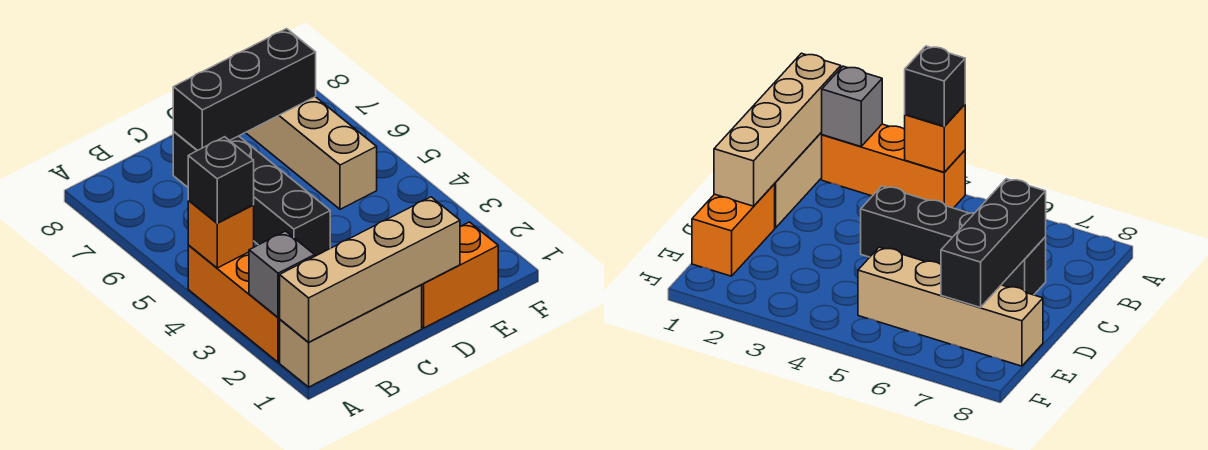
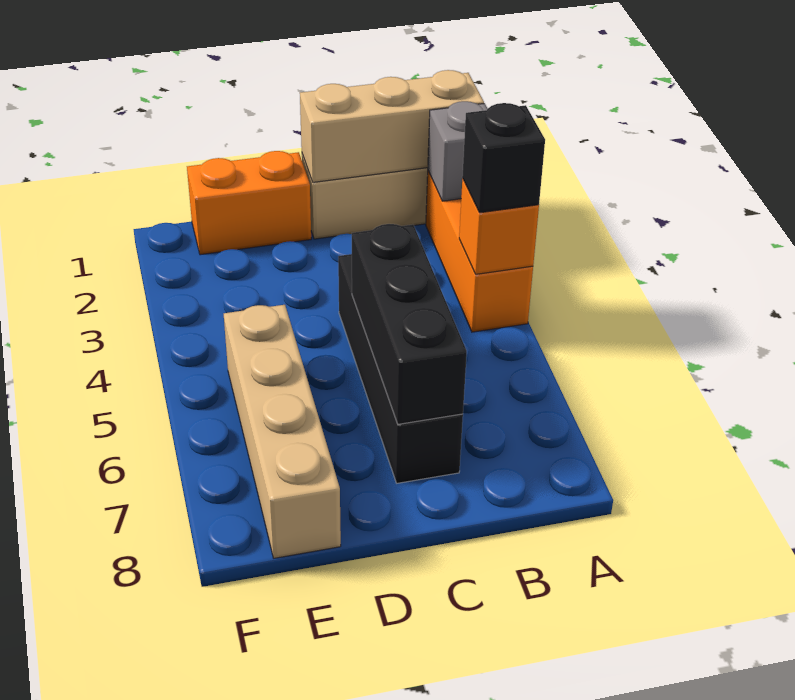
tan 1x4 brick [280,197,460,342] -> tan 1x3 brick [300,70,484,182]
black 1x3 brick [173,29,316,151] -> black 1x3 brick turned to [352,224,467,424]

